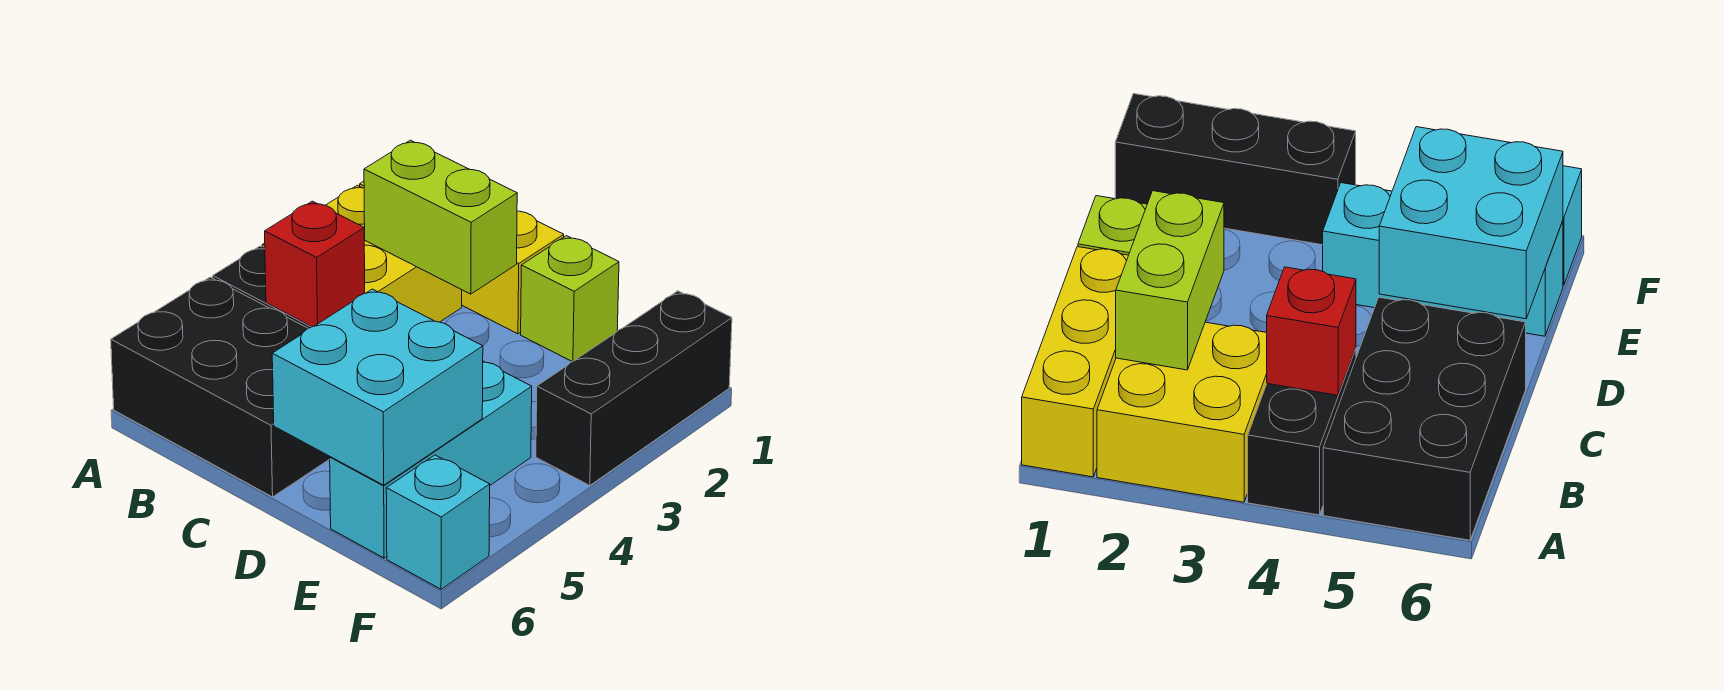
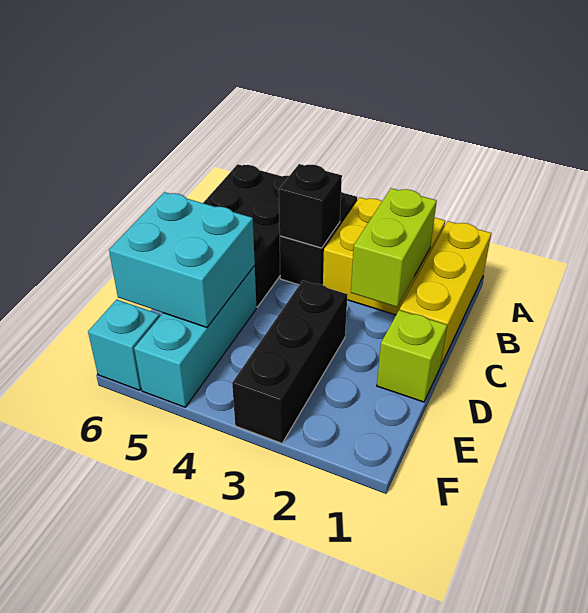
red 1x1 brick [265,201,365,327] -> black 1x1 brick [279,164,342,248]
cyan 1x3 brick [330,361,532,558] -> cyan 1x3 brick turned to [134,265,256,407]
black 1x3 brick [536,291,732,486] -> black 1x3 brick turned to [232,280,348,443]

